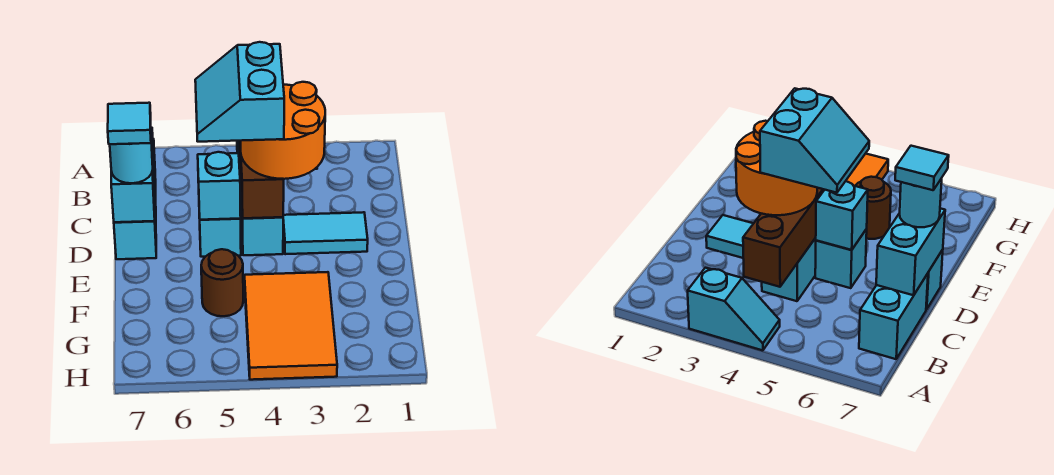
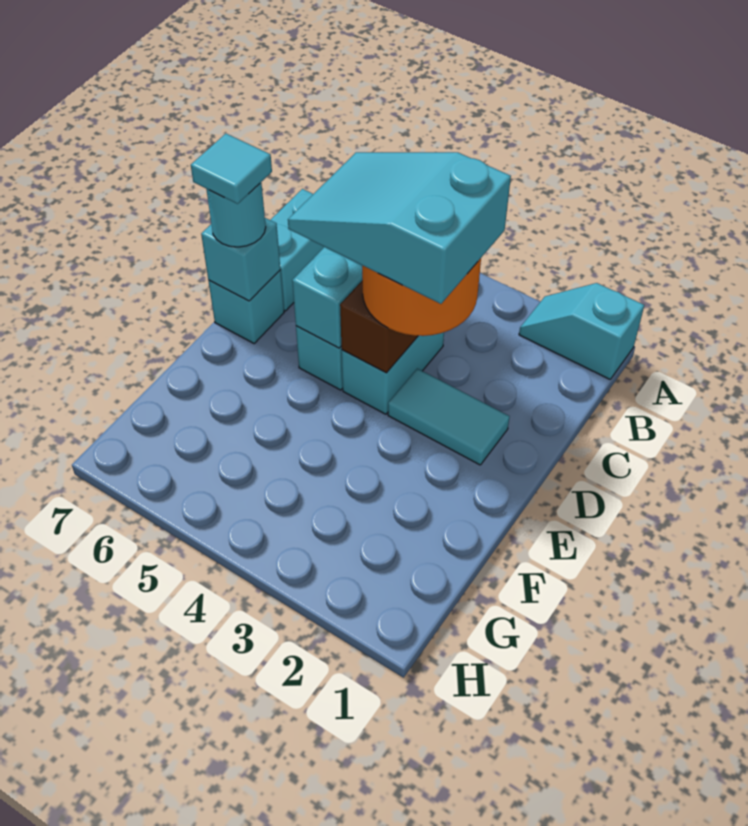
cyan 1x2 slope [688,268,780,350] -> cyan 1x2 slope moved to [519,283,644,379]
cyan 2x2 slope [195,42,284,142] -> cyan 2x3 slope [288,152,511,304]
cyan 1x2 brick [111,128,155,222] -> cyan 1x1 brick [201,218,280,301]
orange 2x3 tile [245,272,337,380] -> none
brown 1x1 round brick [201,249,243,316] -> none

